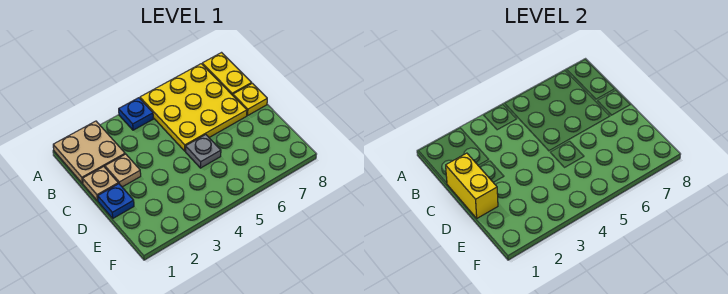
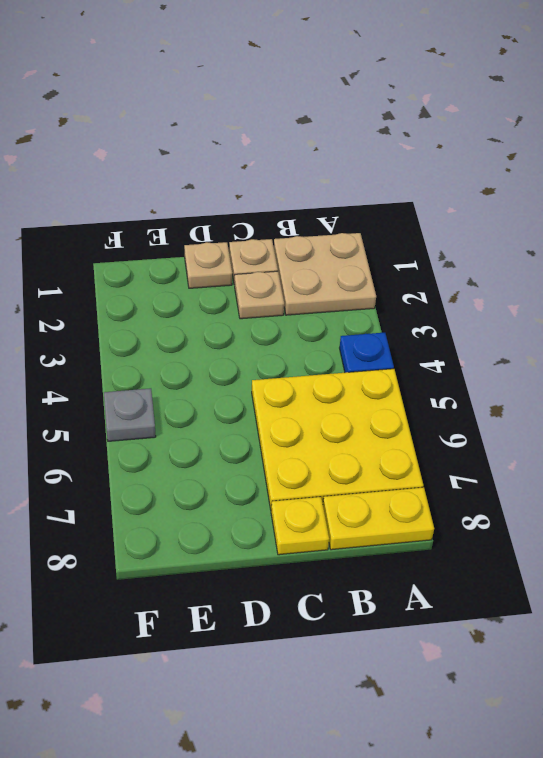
yellow 1x2 brick [446,153,498,218] -> none
blue 1x1 plate [98,184,134,218] -> tan 1x1 plate [184,242,232,288]
grey 1x1 plate [186,135,221,168] -> grey 1x1 plate moved to [104,388,156,441]

